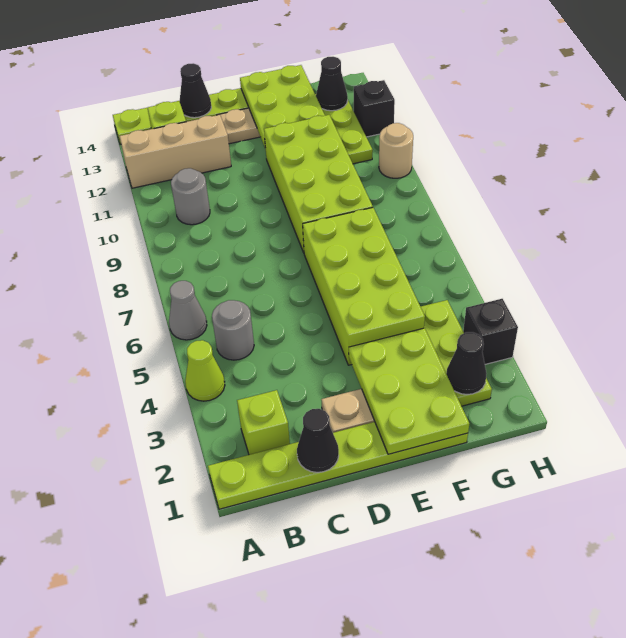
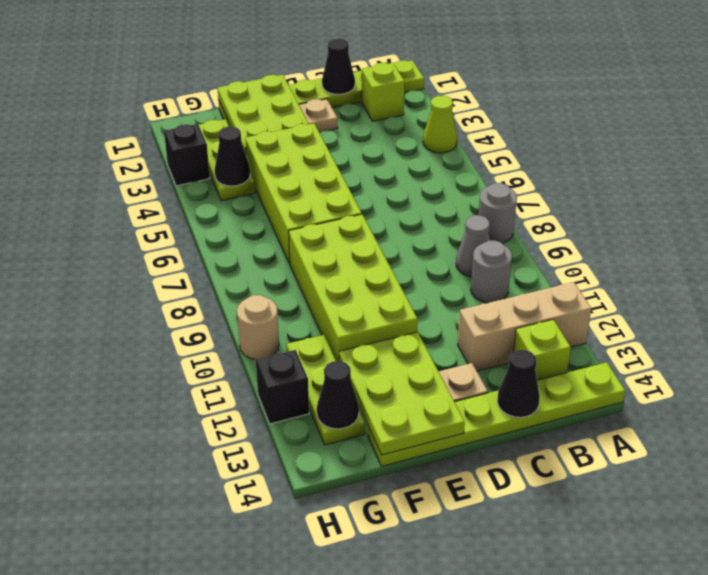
grey 1x1 cone [169,281,207,340] -> grey 1x1 cone moved to [456,215,490,277]
grey 1x1 round brick [212,300,254,360] -> grey 1x1 round brick moved to [479,183,517,243]
black 1x1 cone [446,332,487,395] -> black 1x1 cone moved to [215,127,250,186]

